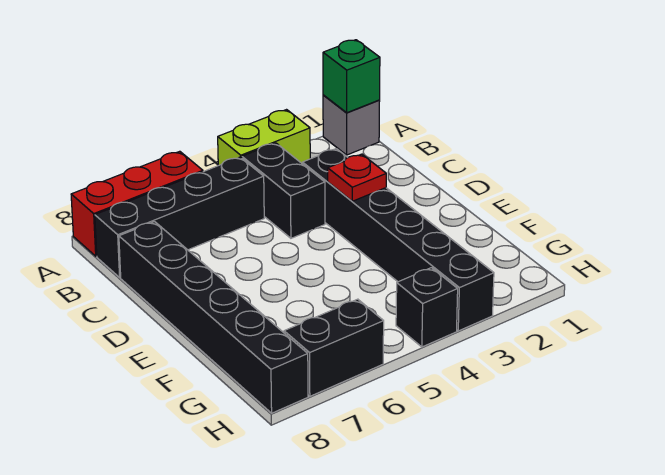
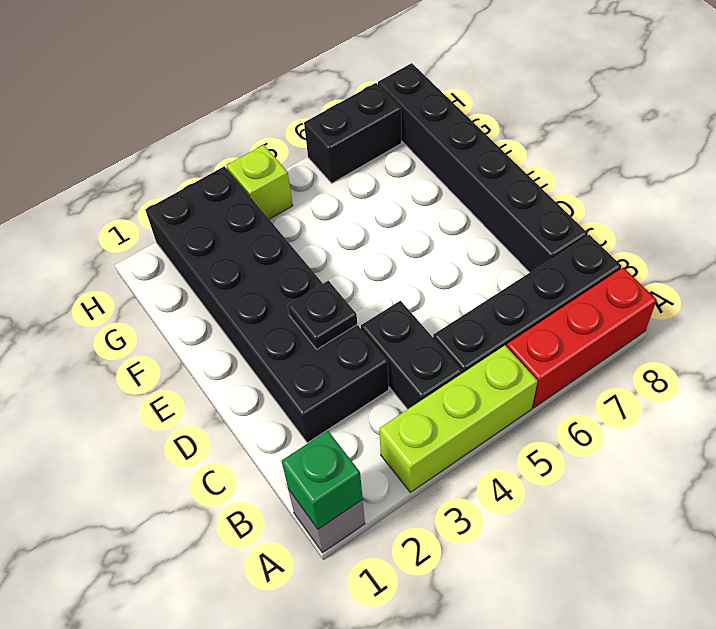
lime 1x2 brick [218,110,310,165] -> lime 1x3 brick [379,346,538,492]
black 1x6 brick [303,149,494,331] -> black 2x6 brick [146,166,389,443]
red 1x1 plate [328,154,386,201] -> black 1x1 plate [288,281,357,349]
black 1x1 brick [396,268,458,347] -> lime 1x1 brick [227,145,293,219]

